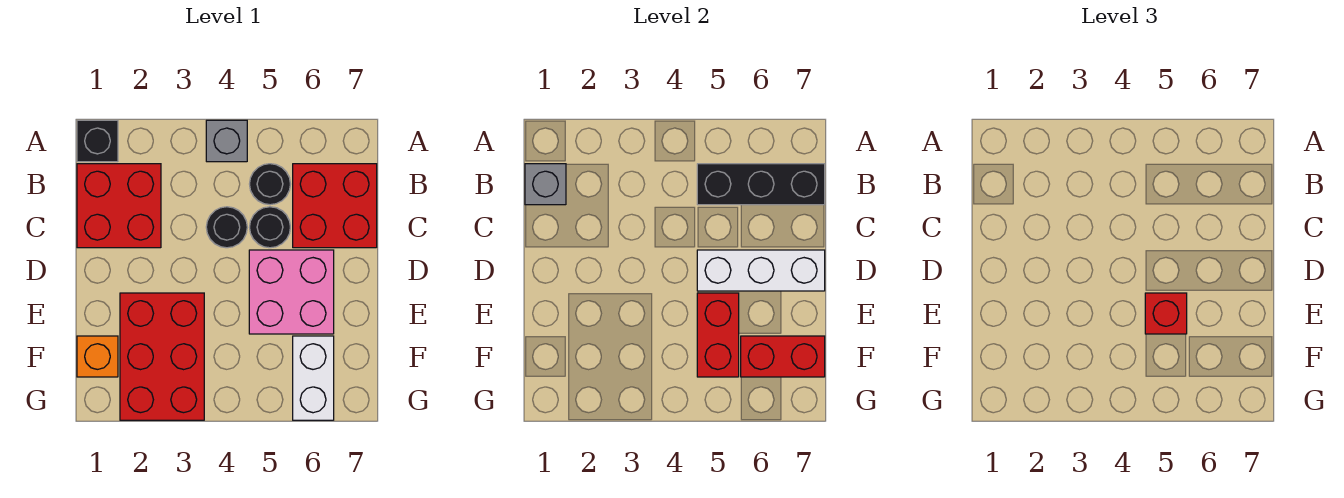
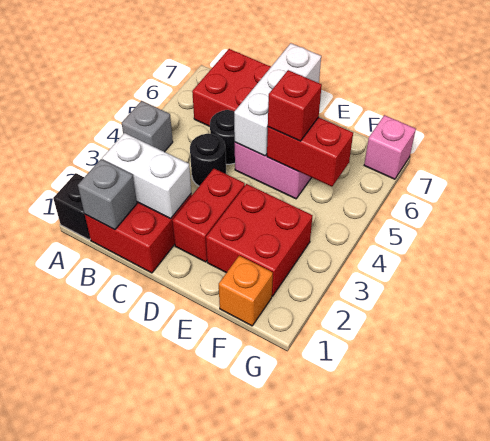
black 1x1 round brick [250,164,290,205] -> none
black 1x3 brick [697,164,825,205] -> none
red 2x3 brick [120,293,204,420] -> red 2x2 brick [206,184,312,296]
white 1x2 brick [293,336,334,420] -> white 1x2 brick moved to [102,133,191,218]
red 1x2 brick [741,336,825,377] -> red 1x2 brick moved to [172,169,245,262]
none -> pink 1x1 brick [364,115,416,179]

